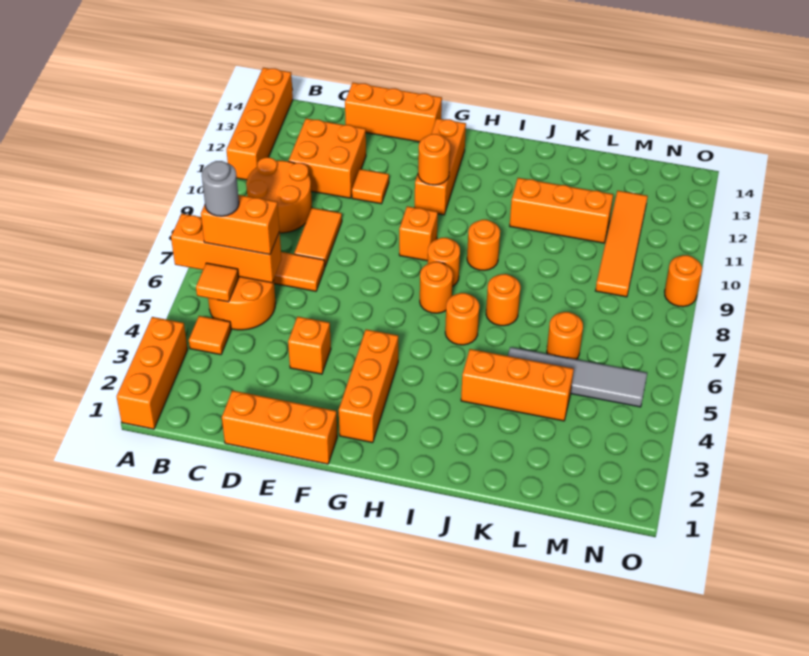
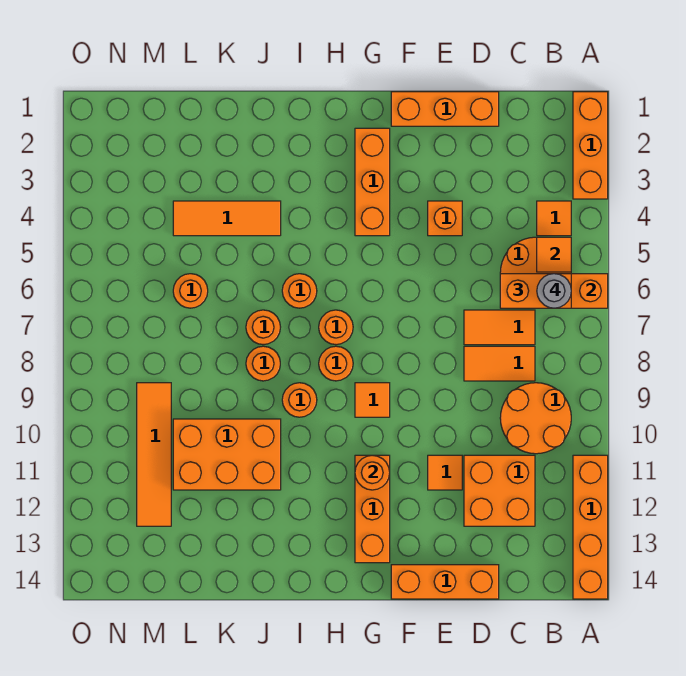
orange 1x2 tile [294,208,342,266] -> orange 1x2 tile turned to [464,346,535,381]
orange 1x1 brick [399,206,438,261] -> orange 1x1 tile [355,383,390,417]
orange 1x3 brick [461,349,574,421] -> orange 1x3 tile [173,201,281,236]
orange 1x3 brick [510,178,613,243] -> orange 2x3 brick [173,419,281,490]
grey 1x4 tile [508,347,647,407] -> none
orange 1x1 round brick [665,255,702,307] -> orange 1x1 round brick moved to [246,346,280,381]

